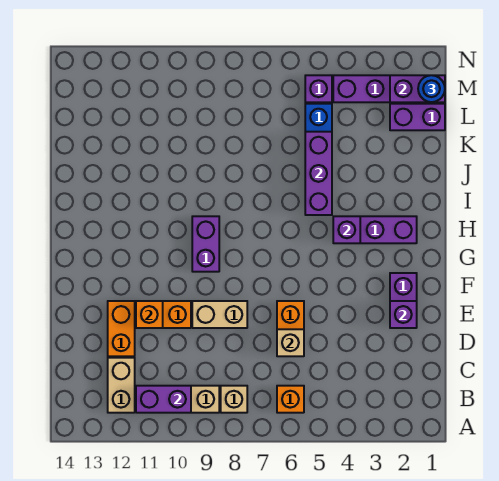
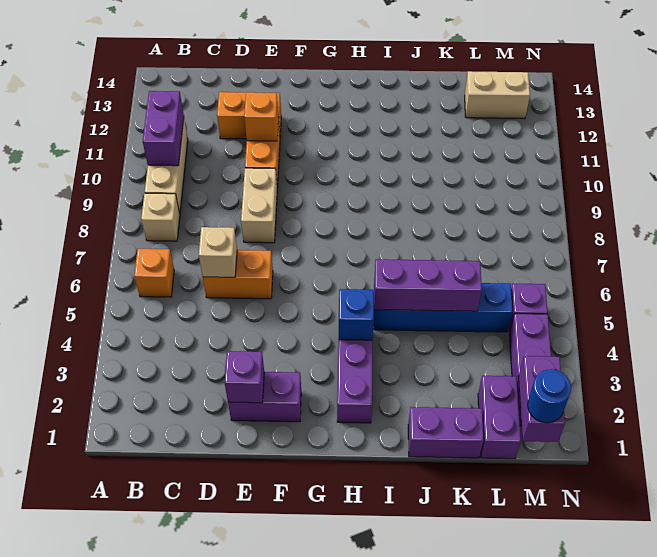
tan 1x2 brick [108,358,135,413] -> tan 1x2 brick moved to [465,71,530,119]
purple 1x2 brick [192,216,219,272] -> purple 1x2 brick moved to [408,407,484,458]
purple 1x1 brick [333,216,360,243] -> blue 1x1 brick [339,289,374,340]

